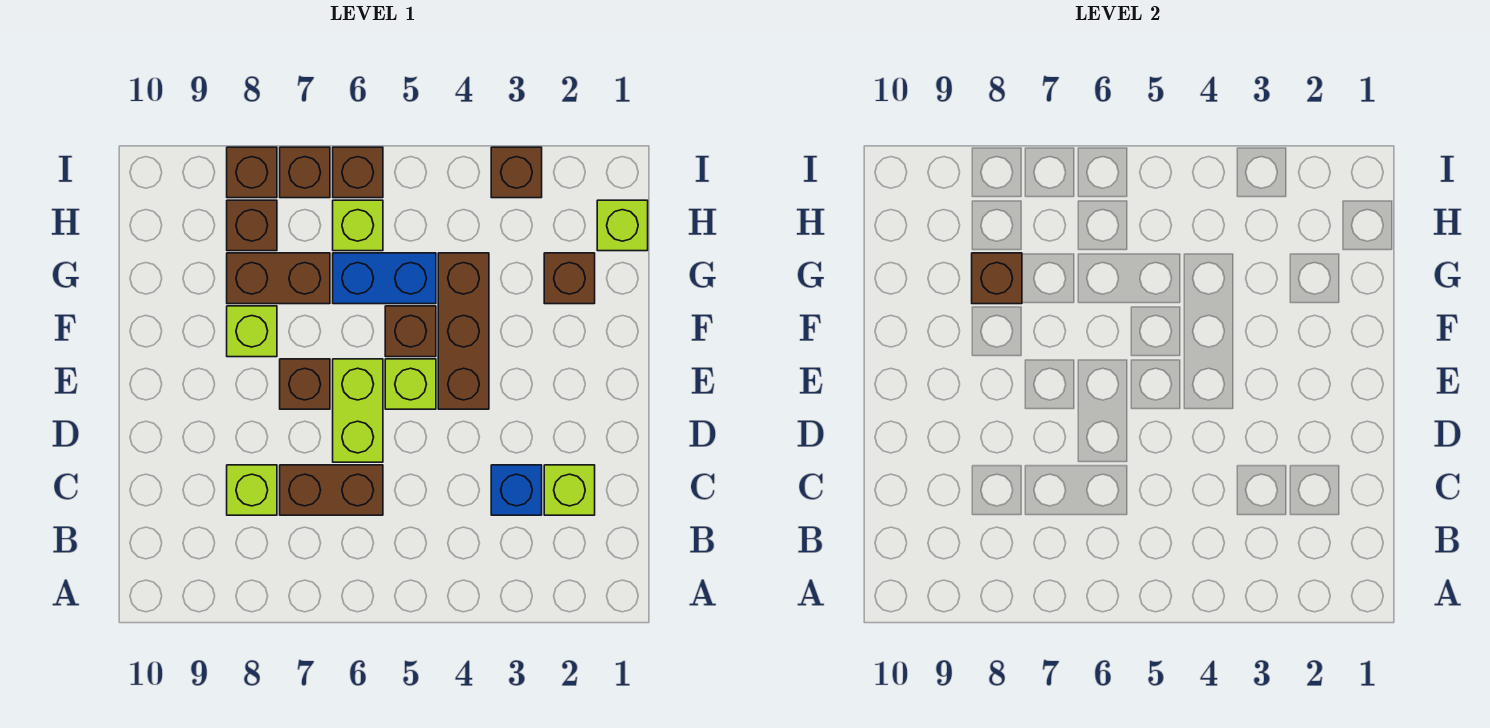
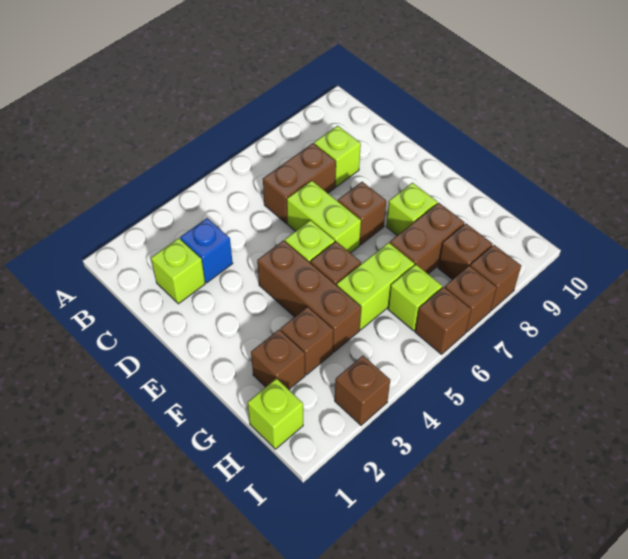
blue 1x2 brick [333,253,436,304] -> lime 1x2 brick [337,243,414,330]
brown 1x1 brick [972,253,1022,304] -> brown 1x1 brick moved to [280,307,333,375]

